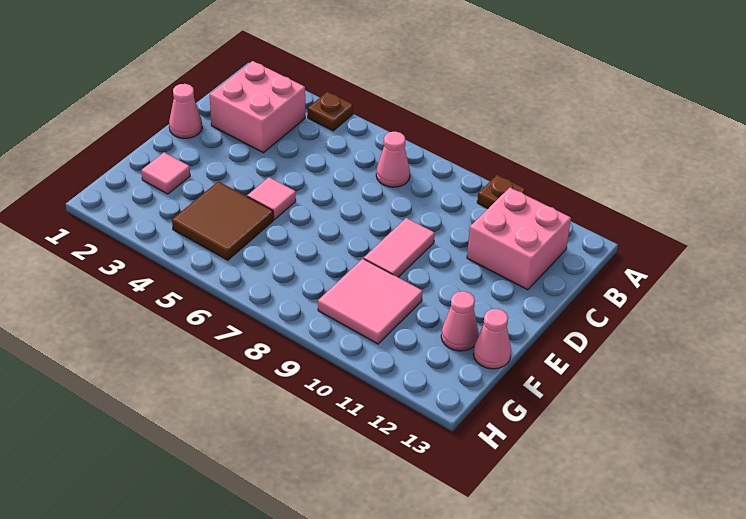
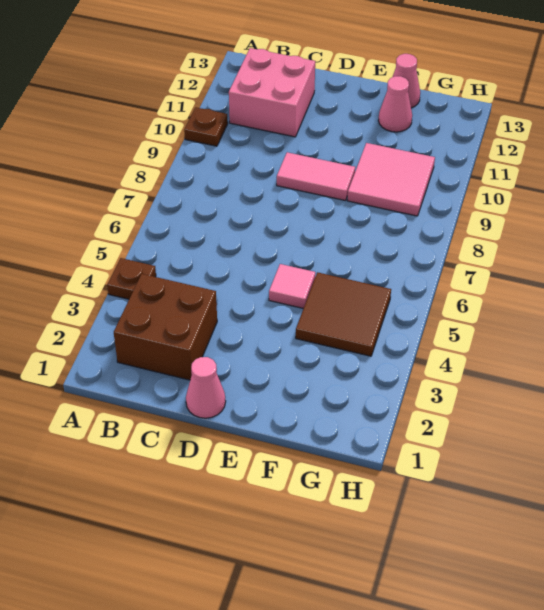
pink 2x2 brick [210,61,305,153] -> brown 2x2 brick [114,274,217,380]
pink 1x1 cone [376,132,410,187] -> none
pink 1x1 tile [141,153,190,194] -> none

